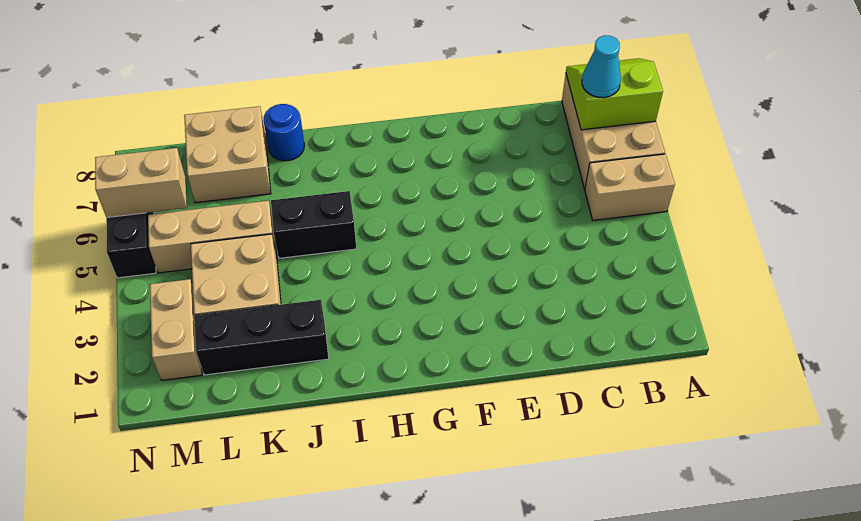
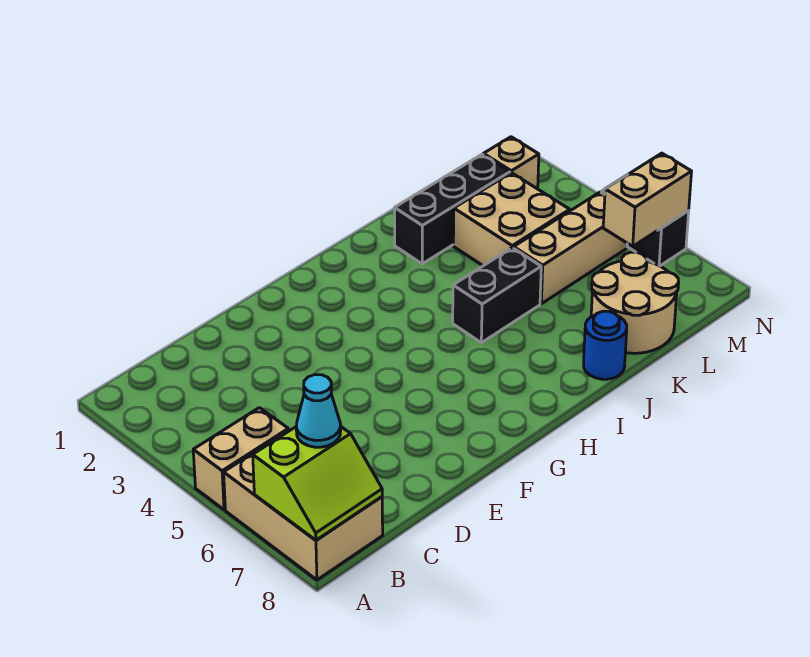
tan 2x2 brick [184,106,271,203] -> tan 2x2 round brick [591,252,679,353]
tan 1x2 brick [150,279,202,380] -> tan 1x1 brick [483,137,539,189]

